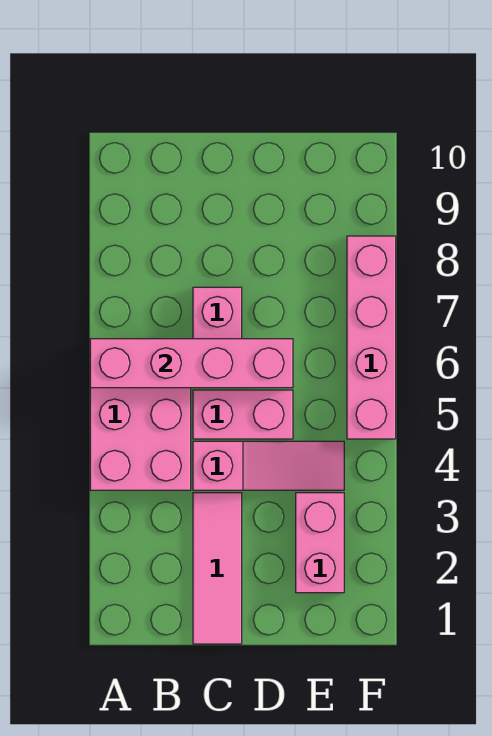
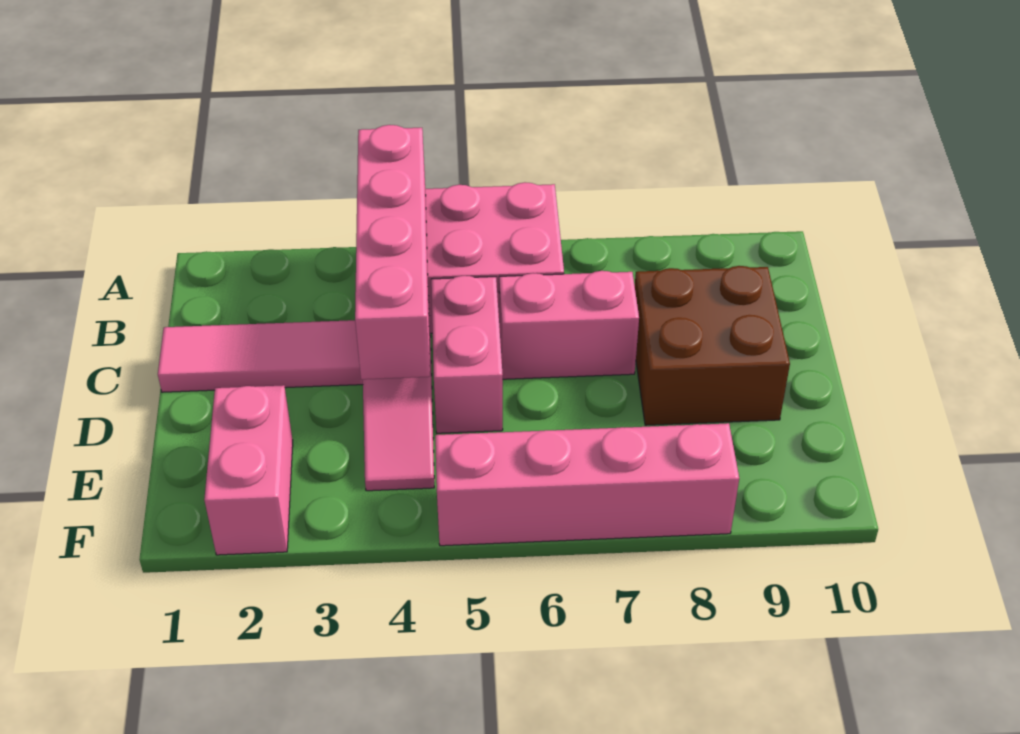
pink 1x4 brick [90,339,293,388] -> pink 1x4 brick moved to [355,125,430,379]
none -> brown 2x2 brick [635,266,790,425]
pink 1x2 brick [296,493,344,593] -> pink 1x2 brick turned to [204,385,293,555]

